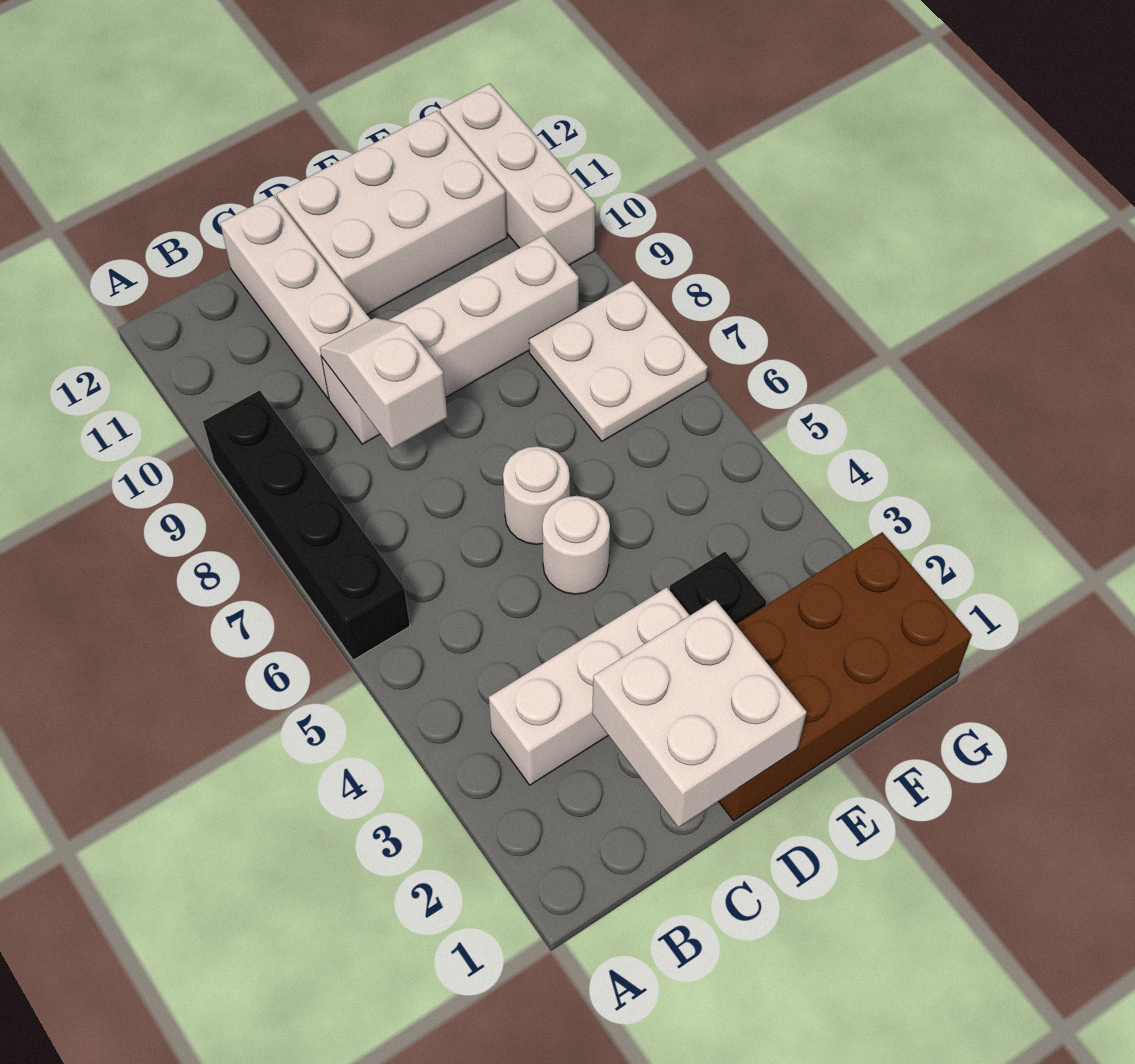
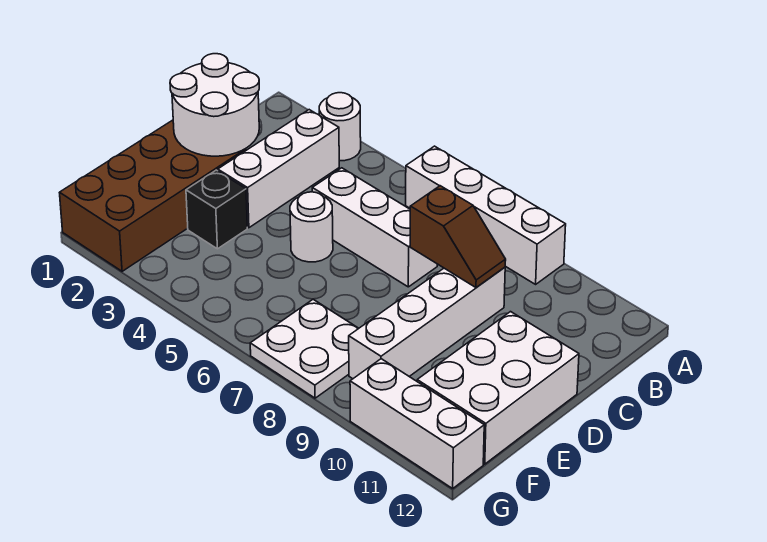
black 1x4 brick [203,390,410,660] -> white 1x4 brick [406,146,566,284]
white 2x2 brick [592,600,807,827] -> white 2x2 round brick [170,54,259,156]
white 1x2 slope [320,318,447,449] -> brown 1x2 slope [410,186,506,287]
white 1x3 brick [220,195,371,398] -> white 1x3 brick moved to [312,168,437,287]
white 1x1 round brick [503,446,570,544] -> white 1x1 round brick moved to [319,93,361,161]

